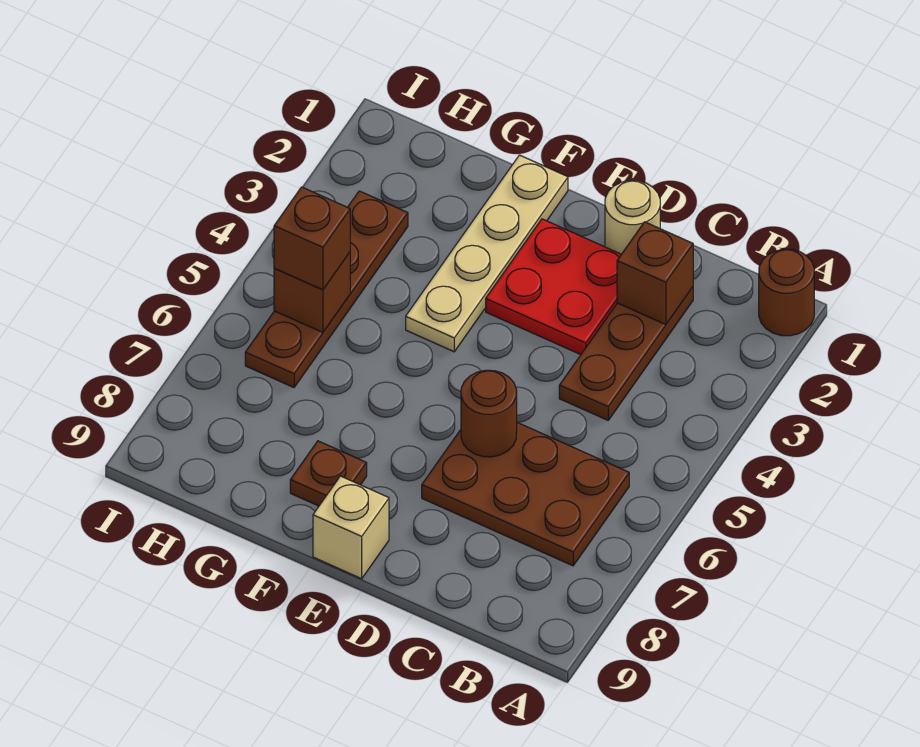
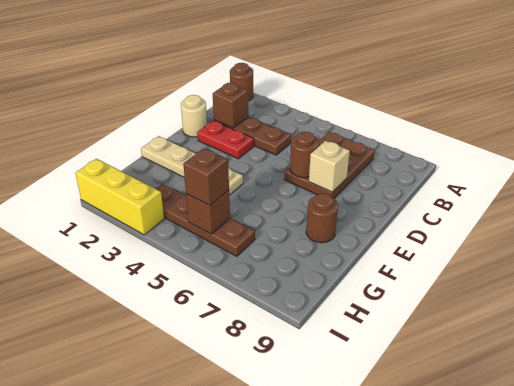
red 2x2 plate [486,219,621,355] -> red 1x2 plate [197,121,254,159]
tan 1x1 brick [313,476,389,579] -> tan 1x1 brick moved to [309,141,350,192]
brown 1x1 plate [290,441,367,506] -> brown 1x1 round brick [306,194,338,243]
none -> yellow 1x3 brick [75,159,164,235]

